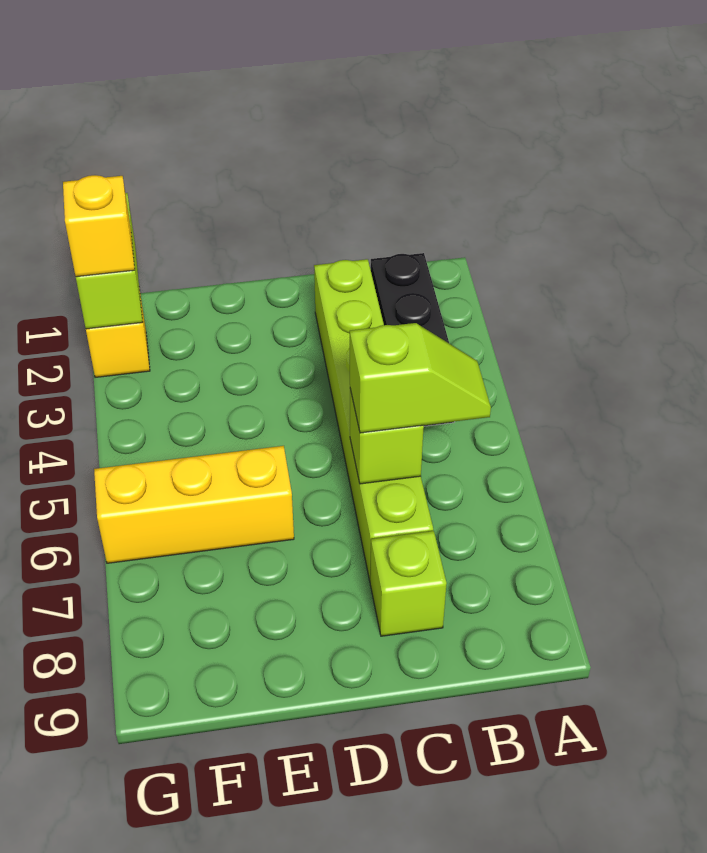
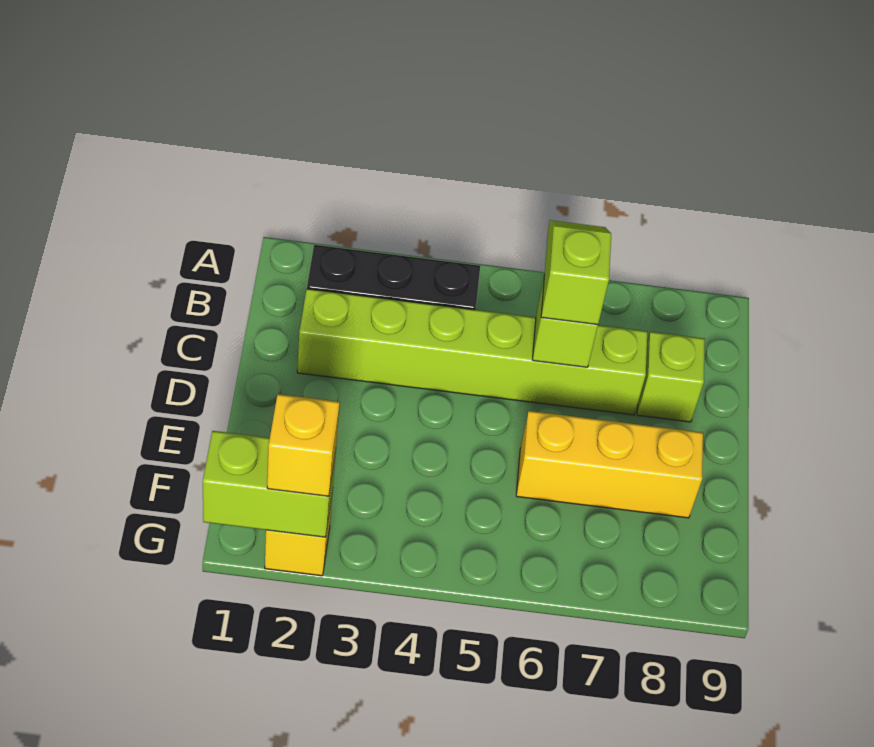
yellow 1x3 brick [94,446,294,563] -> yellow 1x3 brick turned to [516,411,703,518]

